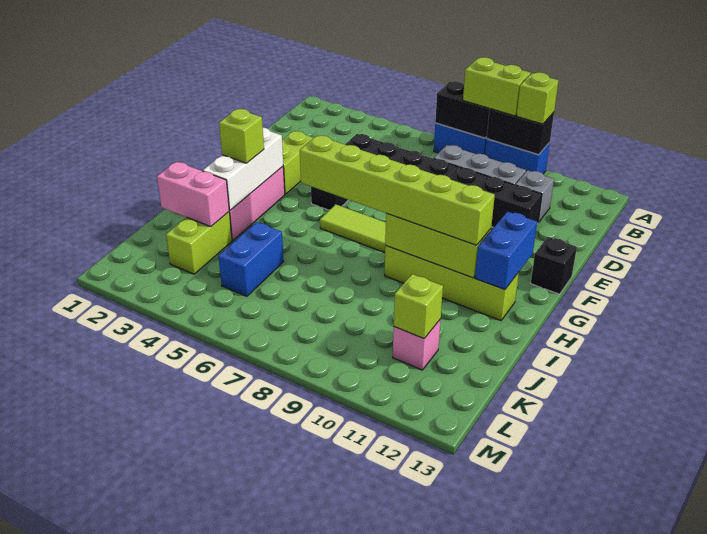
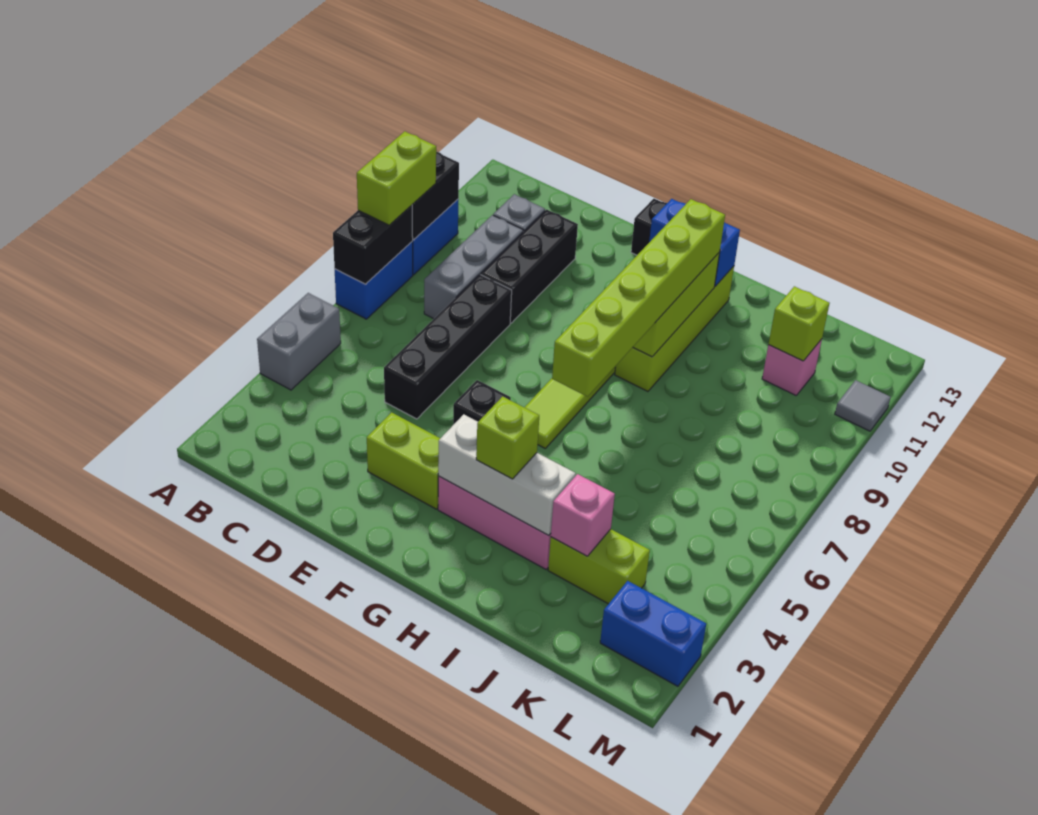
none -> grey 1x2 brick [257,293,341,390]
lime 1x1 brick [517,72,559,124] -> none
pink 1x2 brick [157,162,229,227] -> pink 1x1 brick [551,474,615,556]
blue 1x2 brick [218,222,284,296] -> blue 1x2 brick moved to [600,581,706,686]
none -> grey 1x1 tile [835,380,891,431]

